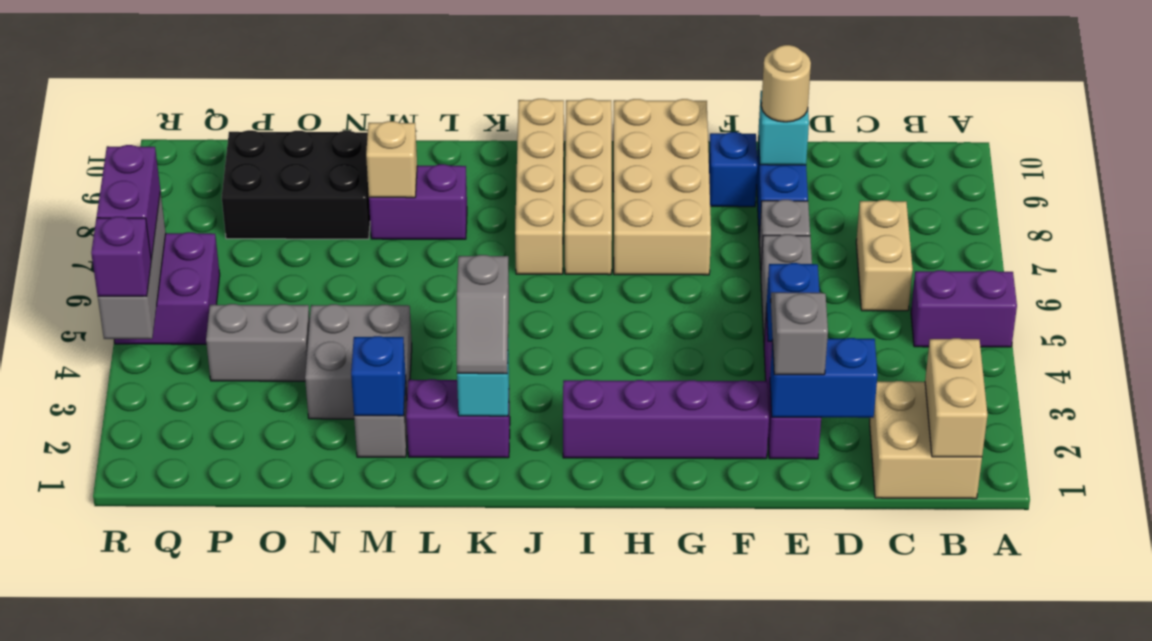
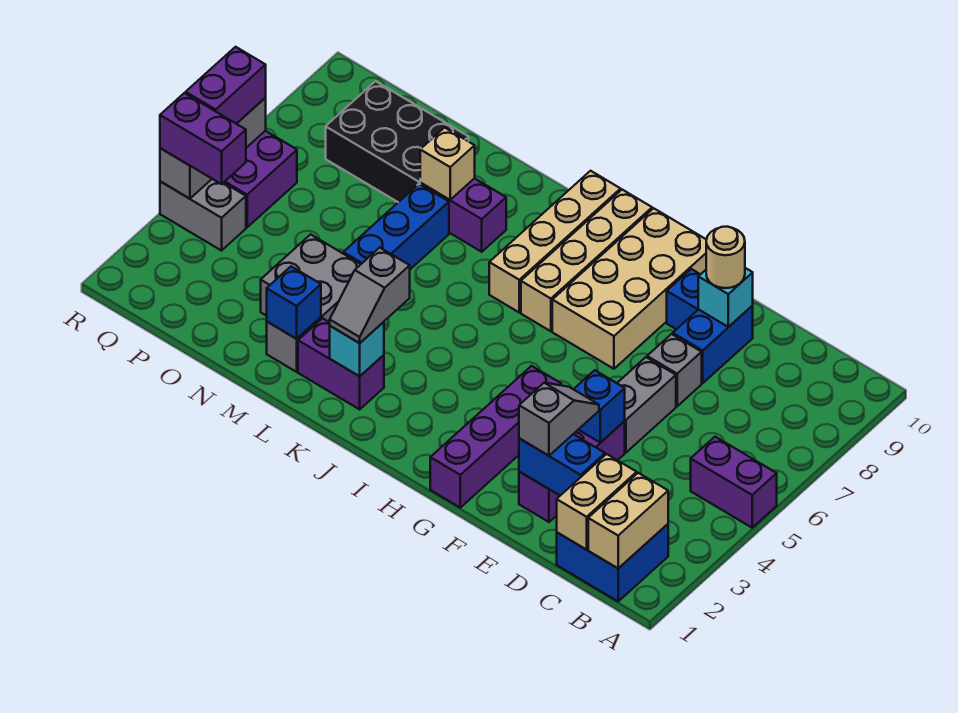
tan 2x2 brick [870,381,982,499] -> blue 2x2 brick [557,524,668,601]
tan 1x2 brick [856,200,913,311] -> tan 1x2 brick moved to [557,454,637,550]
purple 1x4 brick [563,380,769,459] -> purple 1x4 brick turned to [430,366,562,508]
none -> blue 1x3 brick [343,184,449,269]
grey 1x2 brick [206,304,310,381] -> grey 1x2 brick moved to [160,179,246,251]
purple 1x1 brick [91,217,151,296] -> purple 1x2 brick [160,93,246,184]

